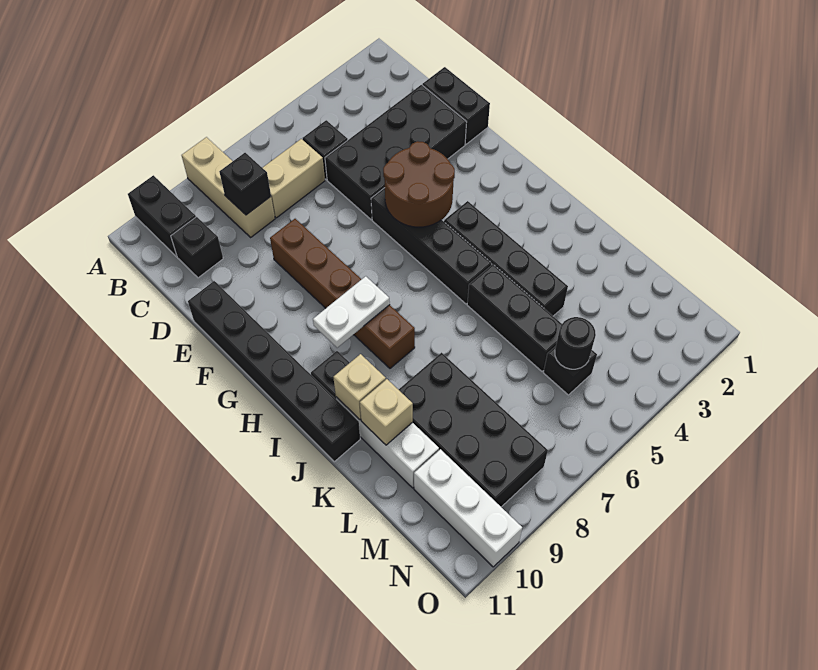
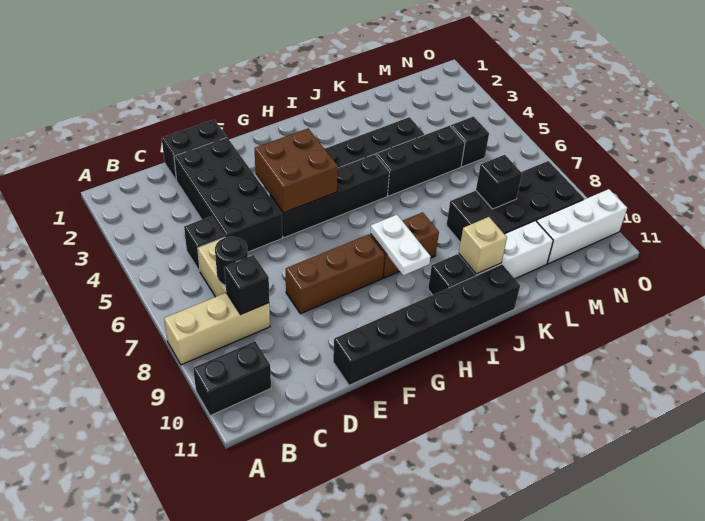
black 1x1 brick [171,217,223,278] -> black 1x1 brick moved to [476,155,522,209]
brown 2x2 round brick [383,141,455,227] -> brown 2x2 brick [255,129,338,213]
tan 1x1 brick [360,379,413,445] -> none
black 1x1 round brick [555,317,596,369] -> black 1x1 round brick moved to [215,236,248,286]

